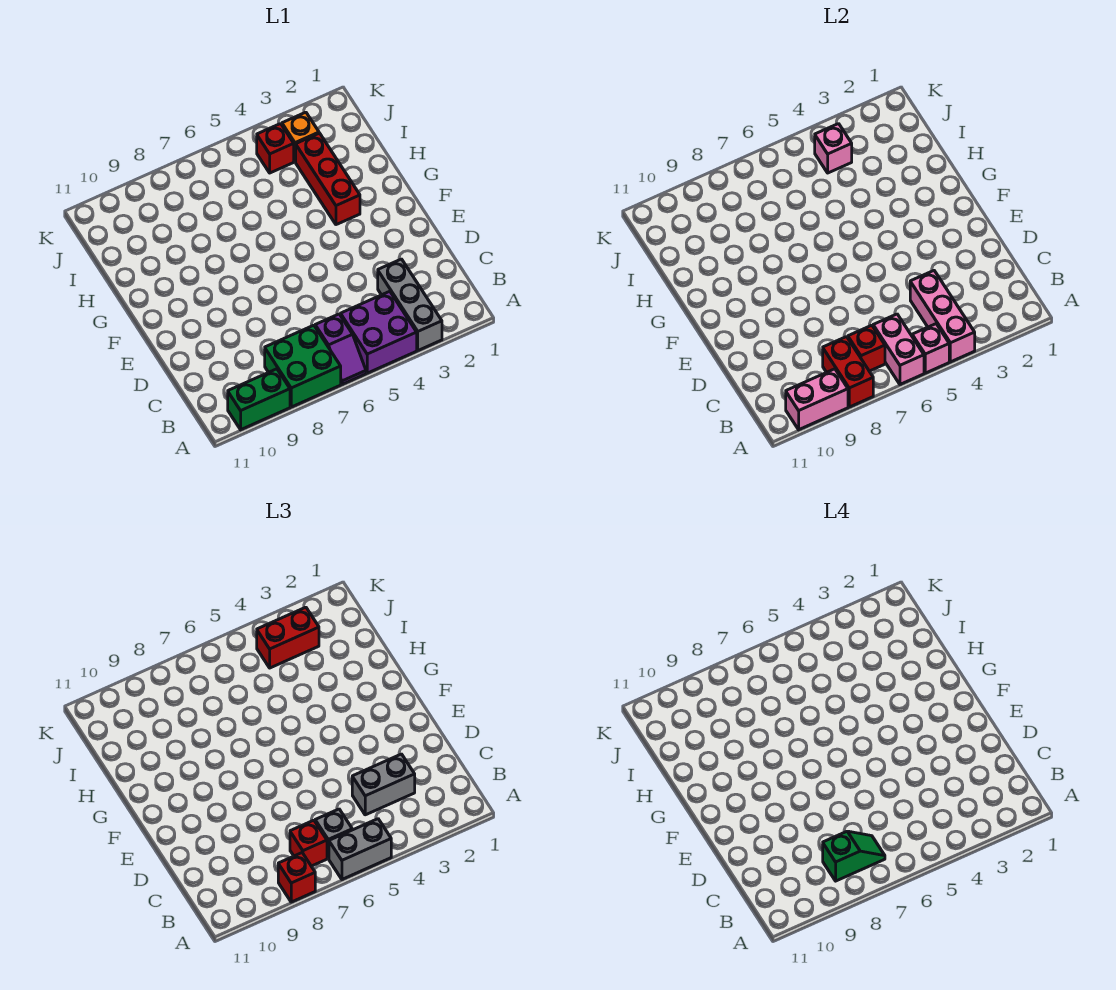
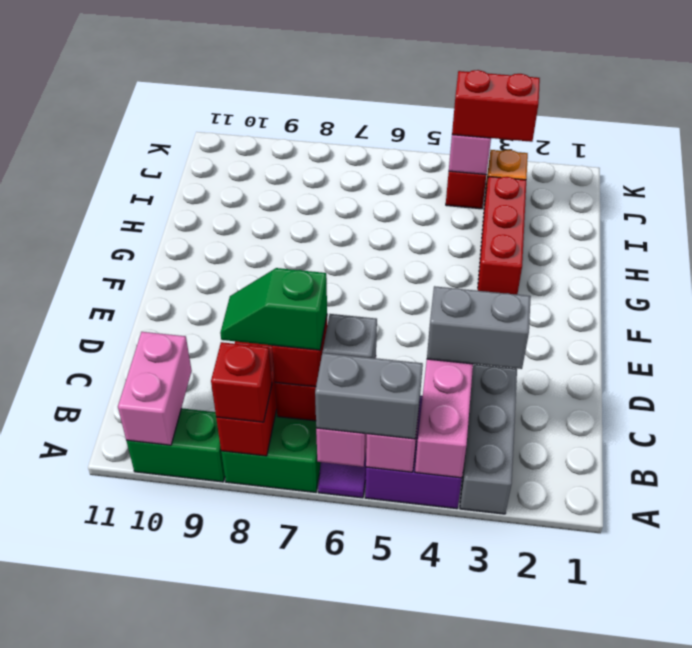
pink 1x2 brick [786,369,848,430] -> pink 1x2 brick turned to [118,332,192,445]
green 1x2 slope [823,831,885,881] -> green 1x2 slope turned to [220,268,327,350]

